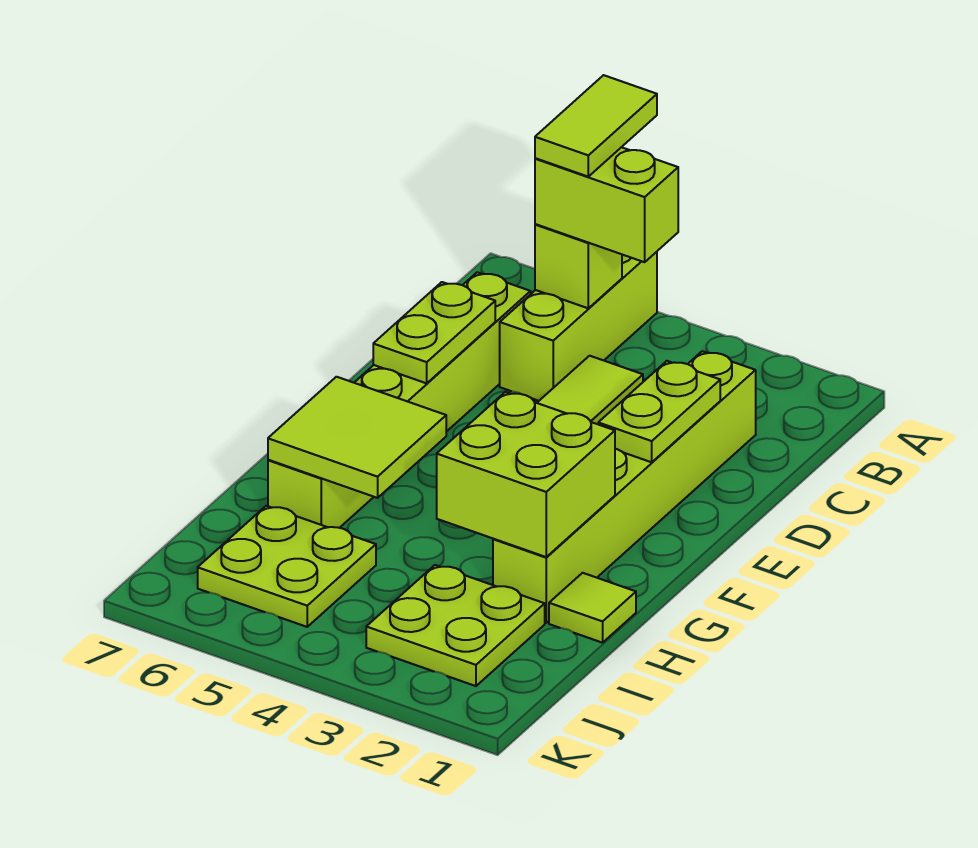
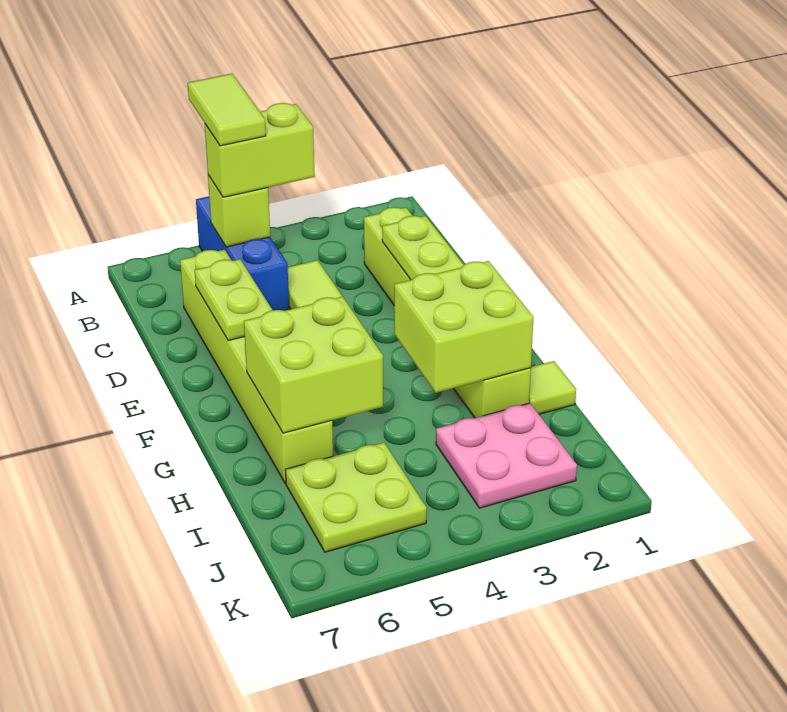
lime 1x3 brick [500,252,657,401] -> blue 1x3 brick [196,196,289,311]
lime 2x2 tile [268,377,446,498] -> lime 2x2 brick [244,297,383,433]
lime 2x2 plate [366,565,545,686] -> pink 2x2 plate [436,403,577,508]

